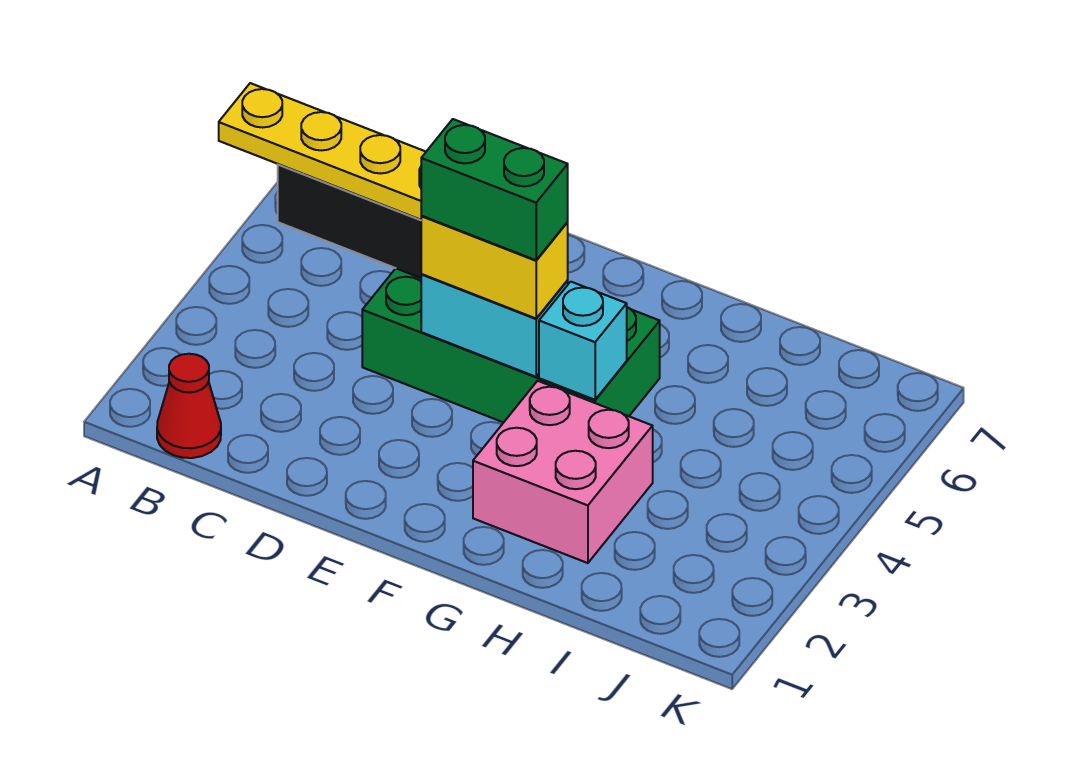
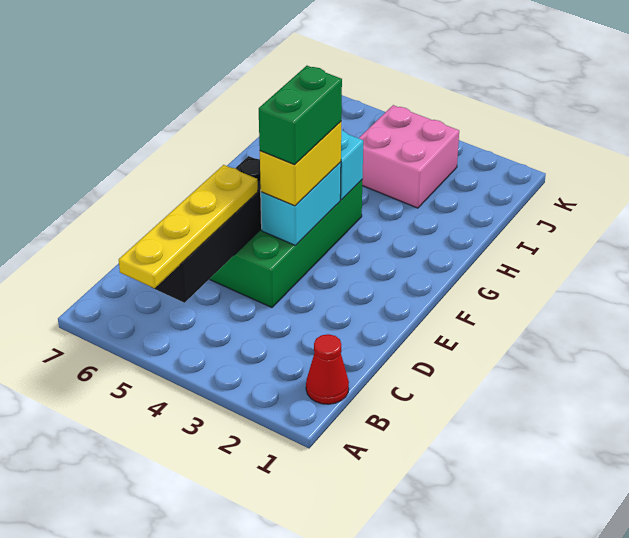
pink 2x2 brick [473,381,653,563] -> pink 2x2 brick moved to [359,105,459,208]

